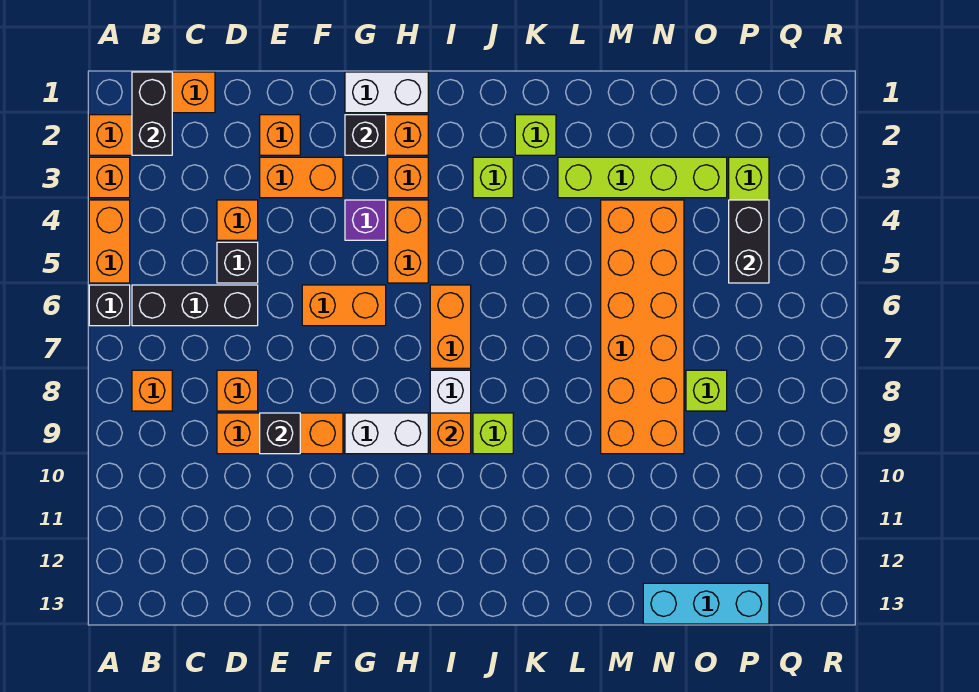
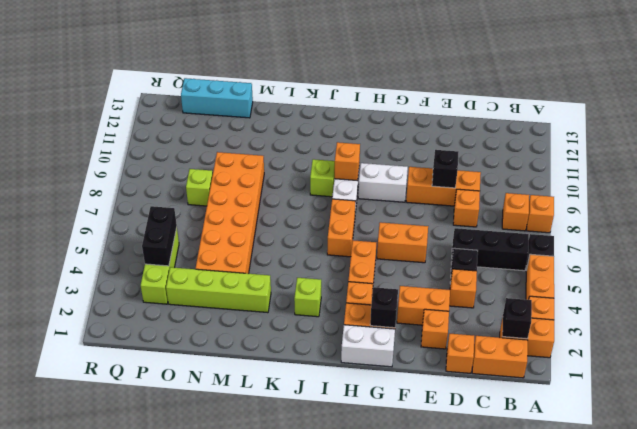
none -> orange 1x1 brick [527,195,554,233]
black 1x2 brick [132,72,172,155] -> black 1x1 brick [502,298,532,339]
none -> orange 1x1 brick [446,334,474,373]
purple 1x1 brick [345,200,386,240] -> none
lime 1x1 brick [515,115,556,155] -> none

